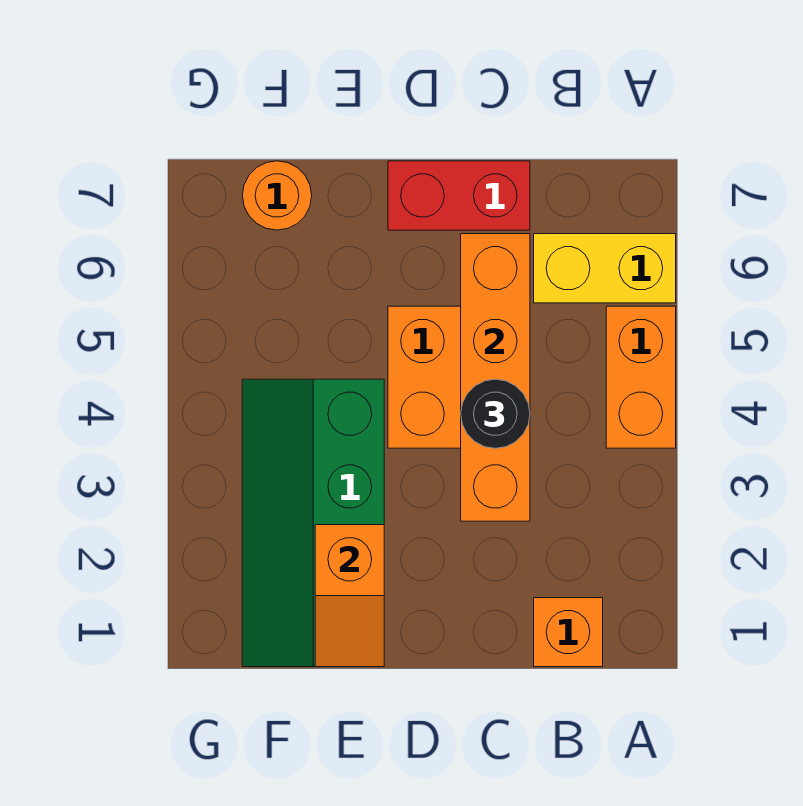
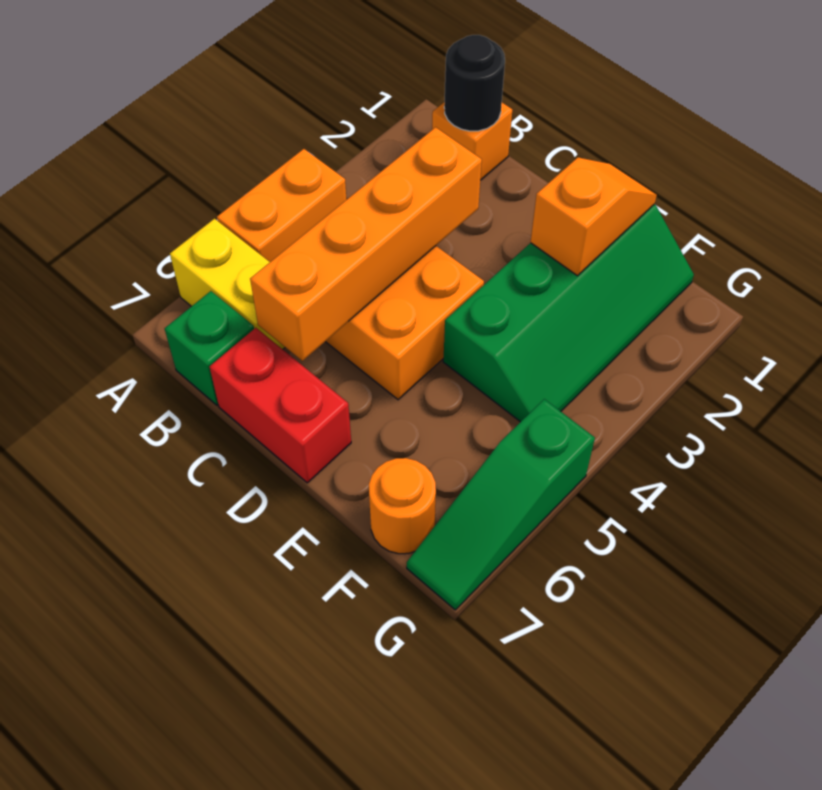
none -> green 1x1 brick [165,291,254,405]
black 1x1 round brick [461,379,530,448] -> black 1x1 round brick moved to [444,35,505,131]
none -> green 1x3 slope [407,399,595,610]

